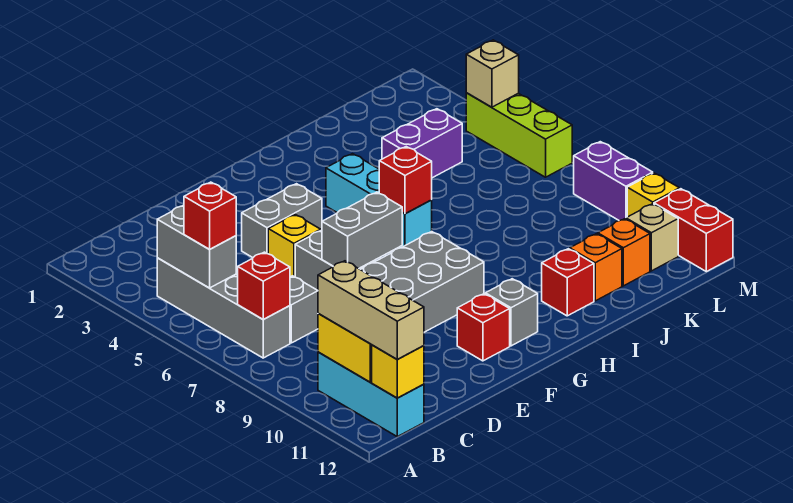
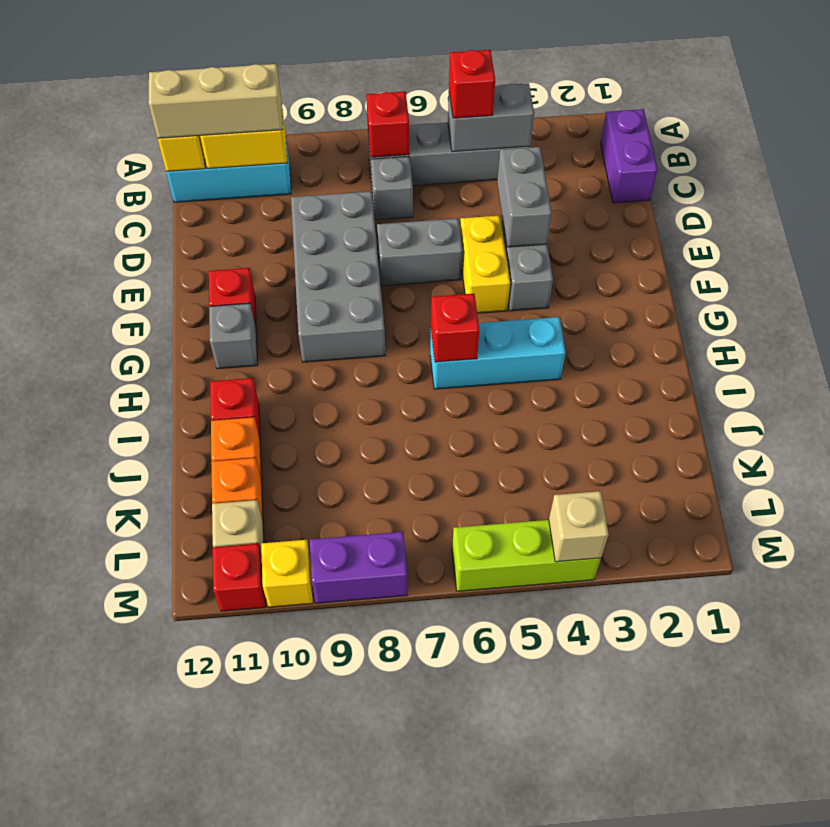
yellow 1x1 brick [268,215,321,277] -> yellow 1x2 brick [460,215,510,313]
grey 1x2 brick [322,192,402,269] -> grey 1x2 brick moved to [497,147,552,247]
purple 1x2 brick [382,109,462,178] -> purple 1x2 brick moved to [600,109,658,203]
red 1x2 brick [654,189,733,272] -> red 1x1 brick [213,544,266,611]

